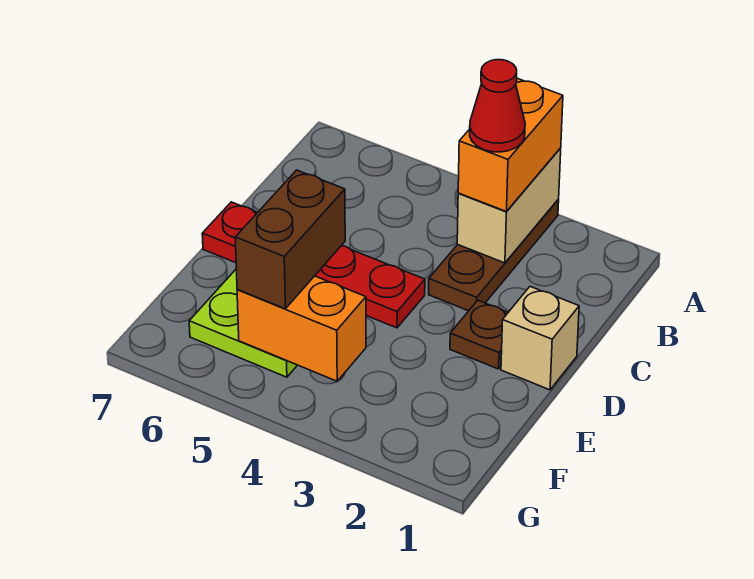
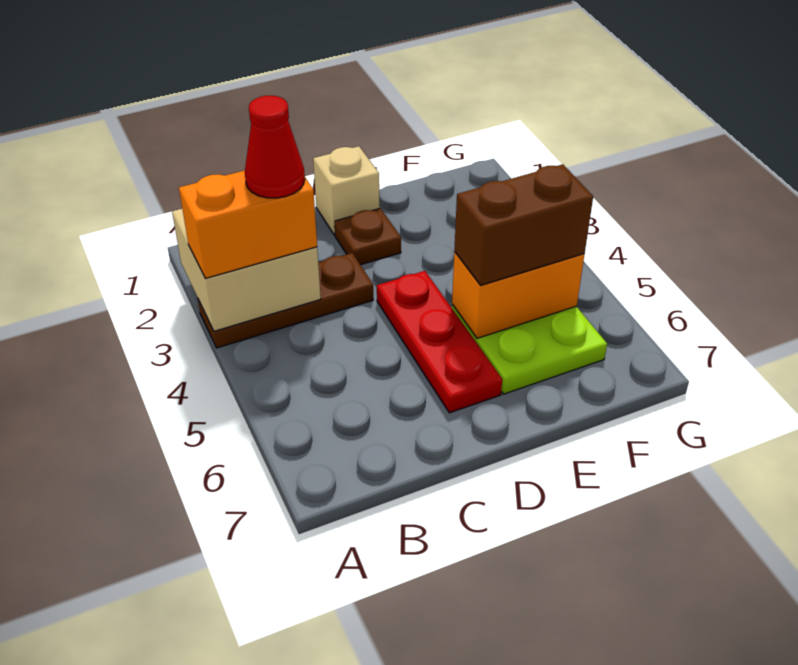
tan 1x2 brick [457,148,561,263] -> tan 2x2 brick [172,209,321,331]
red 1x4 plate [202,202,425,328] -> red 1x3 plate [377,271,502,413]
orange 1x2 brick [237,276,366,381] -> orange 1x2 brick turned to [452,252,585,338]

